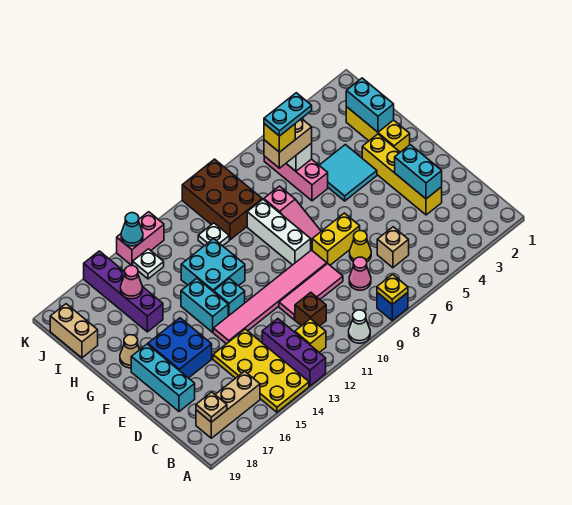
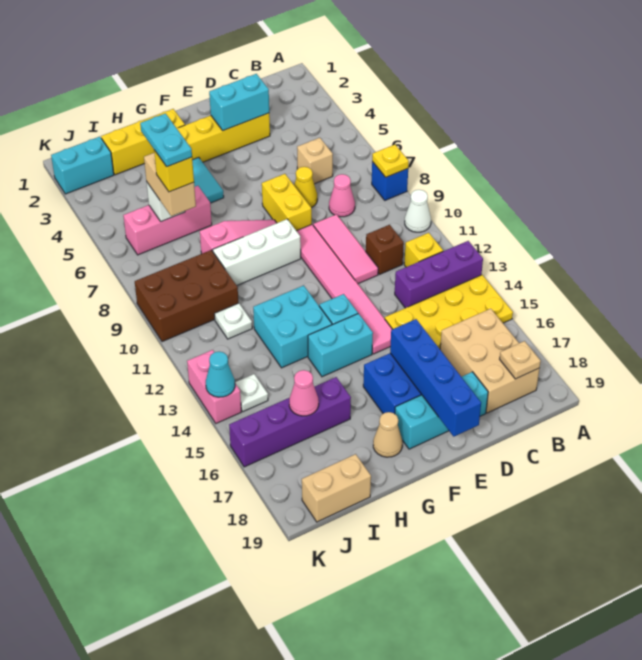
tan 1x3 brick [196,371,260,438] -> tan 2x3 brick [440,309,539,413]
none -> blue 1x4 brick [390,319,481,436]
cyan 1x2 brick [346,78,394,132] -> cyan 1x2 brick moved to [51,137,114,194]

